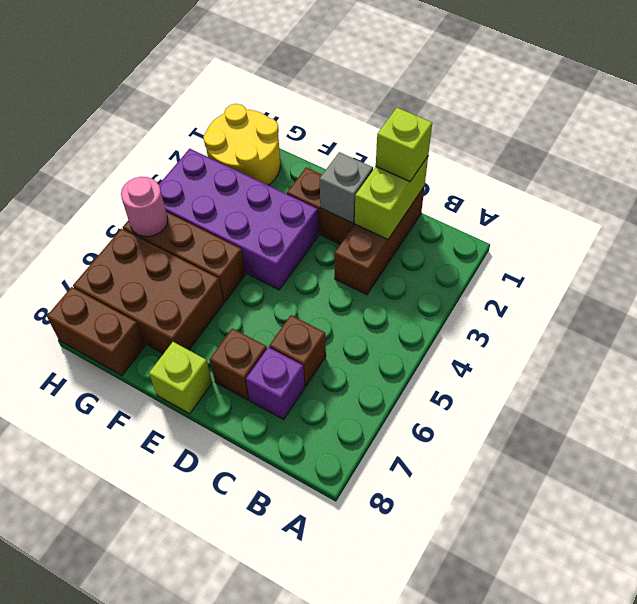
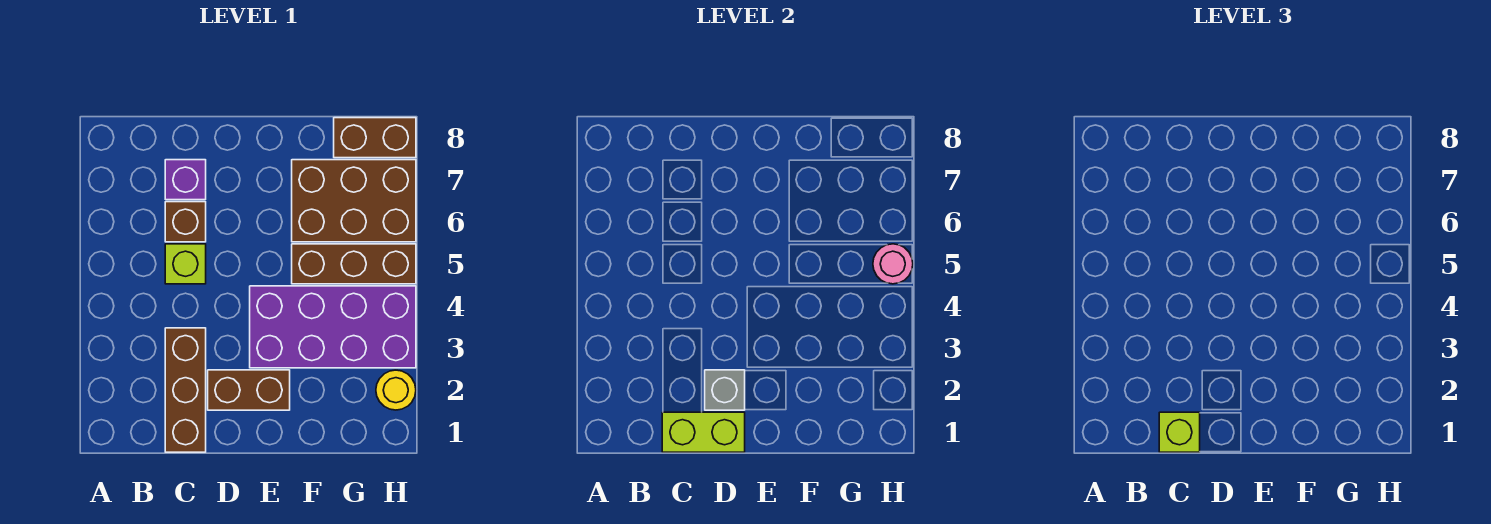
lime 1x2 brick [355,157,428,239] -> lime 1x2 brick turned to [662,412,745,452]
brown 1x1 brick [210,328,267,400] -> none
lime 1x1 brick [149,342,212,414] -> lime 1x1 brick moved to [165,244,206,284]
yellow 2x2 round brick [203,104,280,186] -> yellow 1x1 round brick [376,370,416,410]

